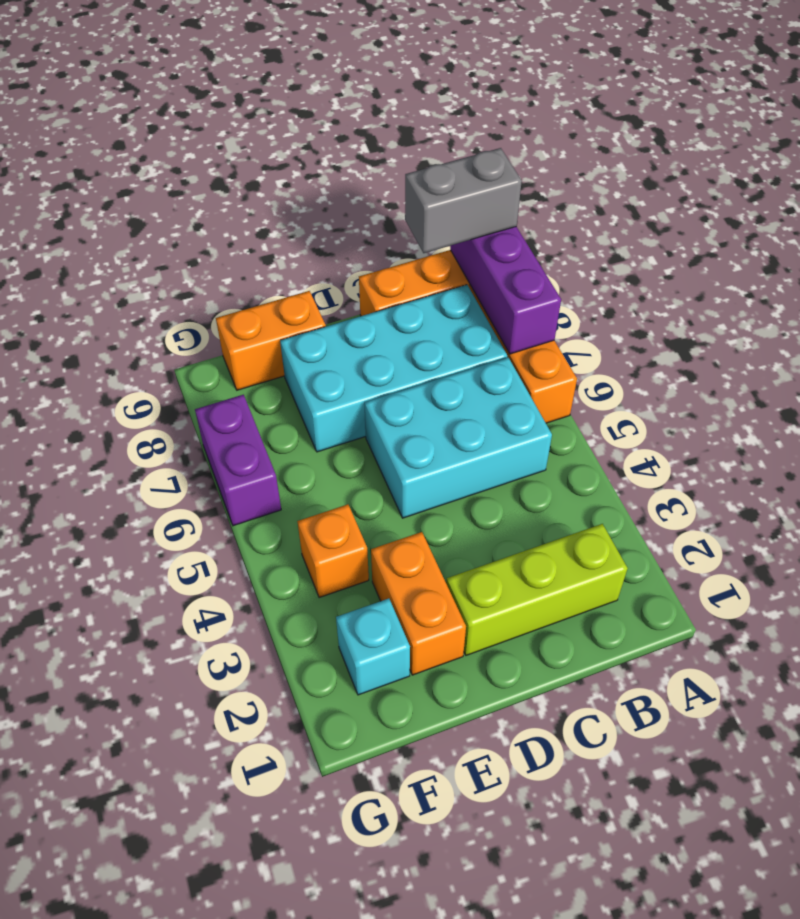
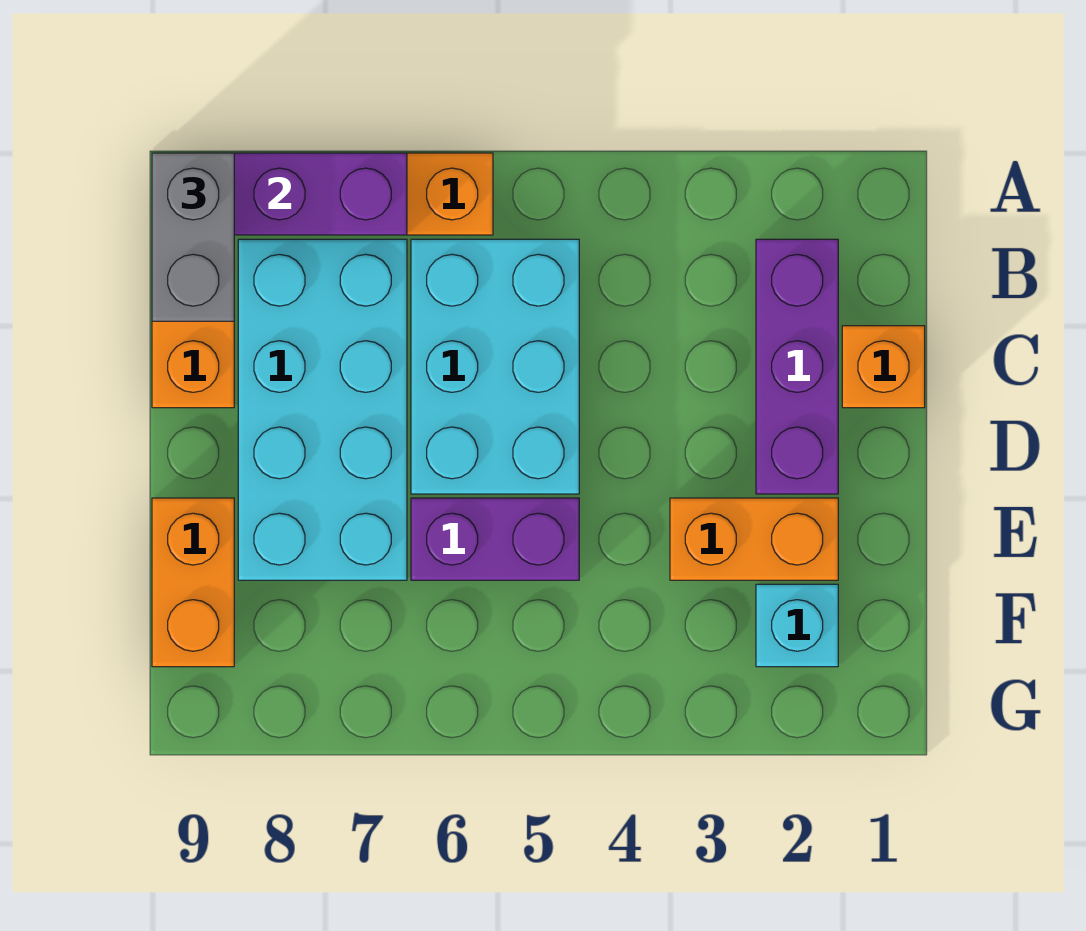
lime 1x3 brick [446,524,628,655] -> purple 1x3 brick [756,239,838,494]
orange 1x1 brick [297,504,369,598] -> orange 1x1 brick moved to [842,326,925,408]
purple 1x2 brick [195,395,281,526] -> purple 1x2 brick moved to [411,498,579,580]

